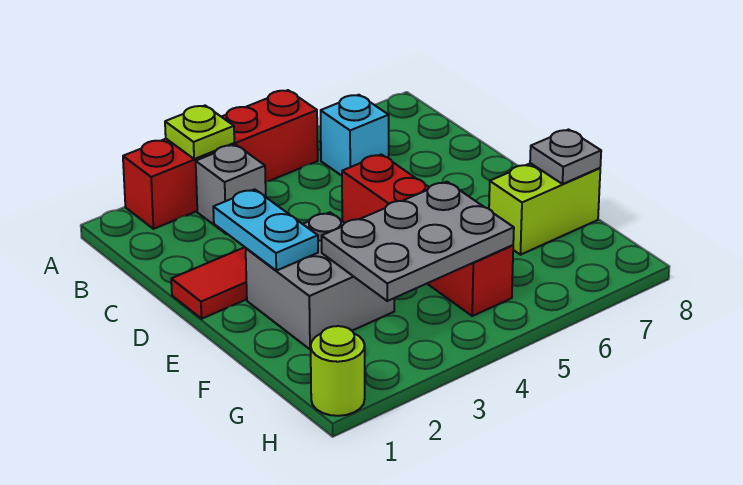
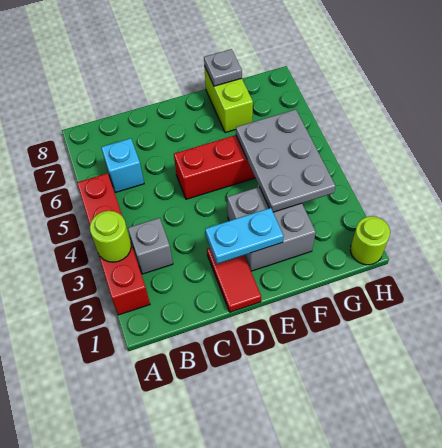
lime 1x1 plate [165,106,234,159] -> lime 1x1 round brick [90,211,131,262]

